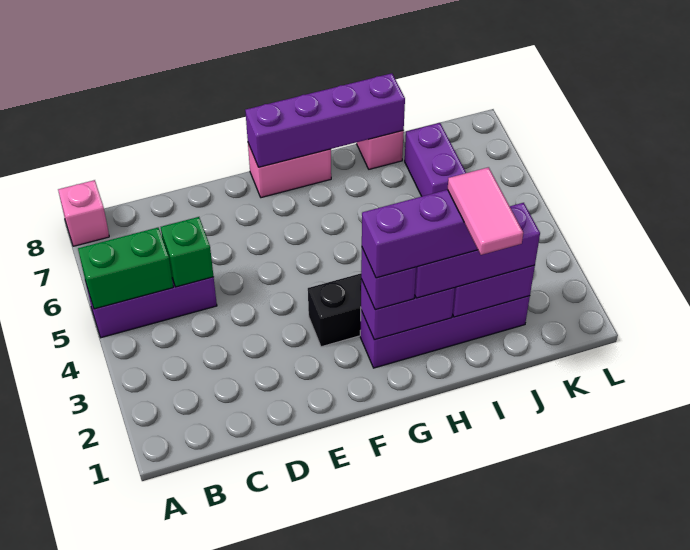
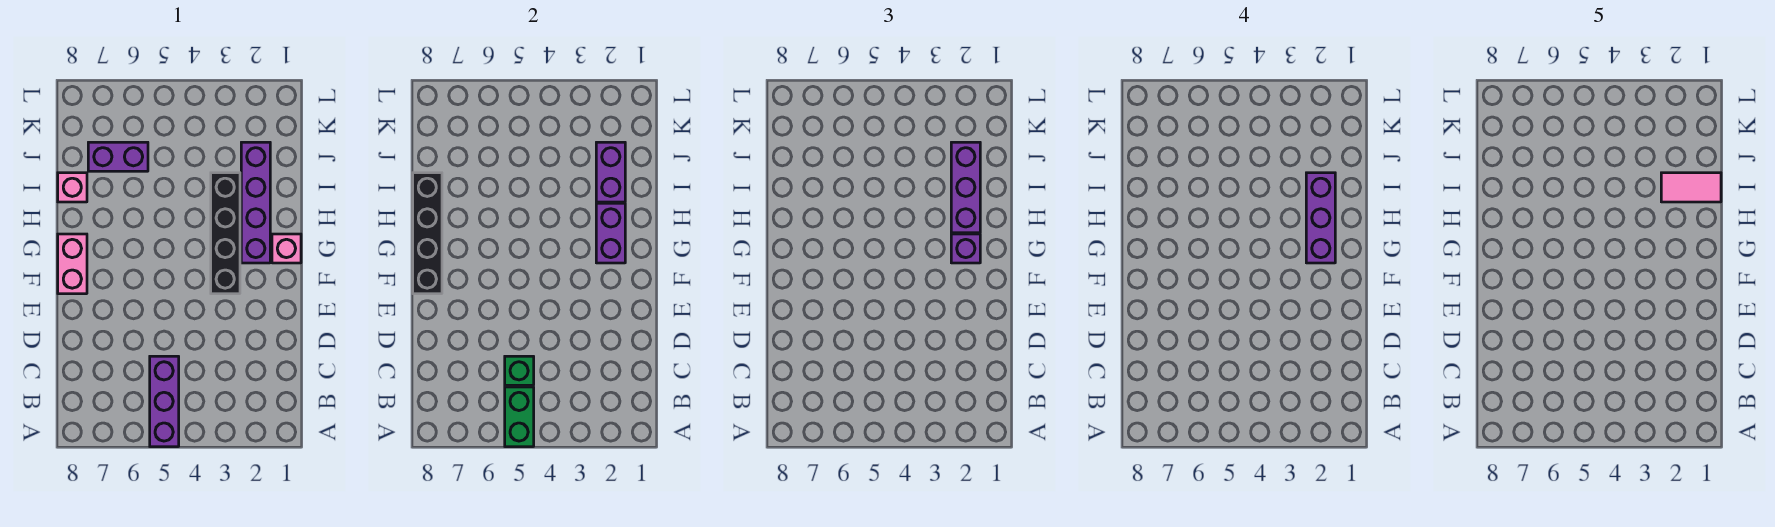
pink 1x1 brick [58,180,109,246] -> pink 1x1 brick moved to [272,234,301,263]
purple 1x4 brick [245,73,405,167] -> black 1x4 brick [413,173,442,294]

